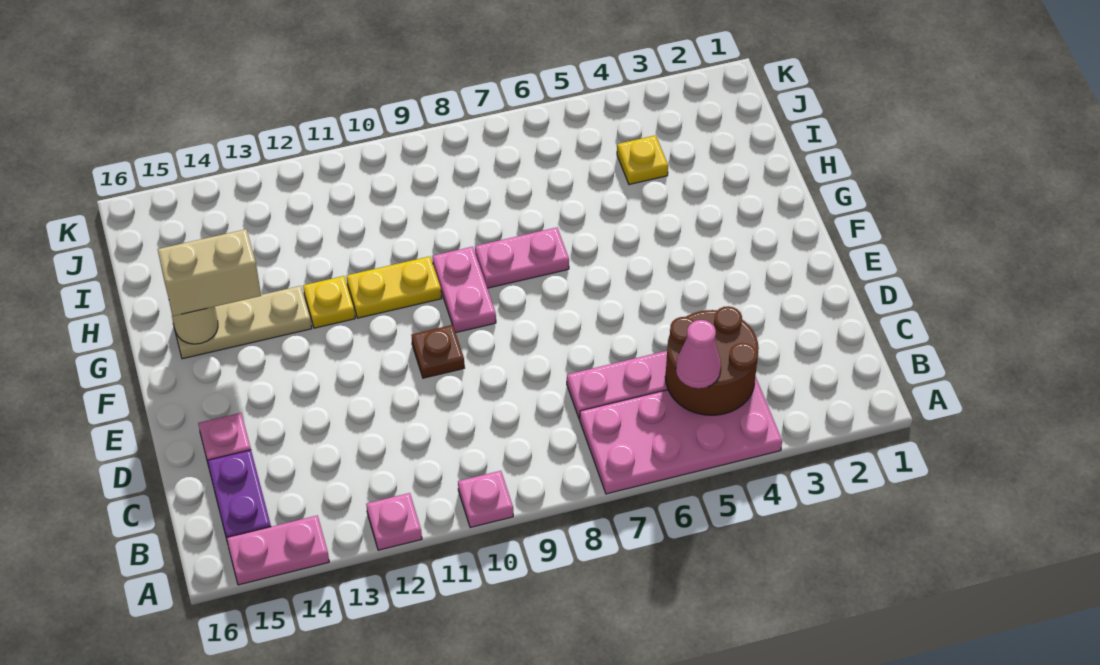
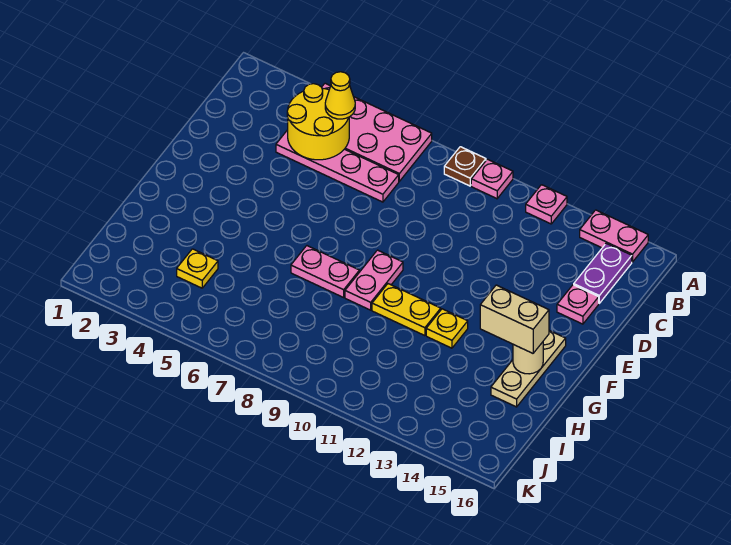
brown 2x2 round brick [665,306,759,415] -> yellow 2x2 round brick [287,84,349,160]
pink 1x1 cone [676,320,721,388] -> yellow 1x1 cone [325,72,355,119]
brown 1x1 plate [411,325,464,378] -> brown 1x1 plate moved to [444,147,486,186]
tan 1x3 plate [172,286,312,359] -> tan 1x3 plate turned to [491,331,566,407]

